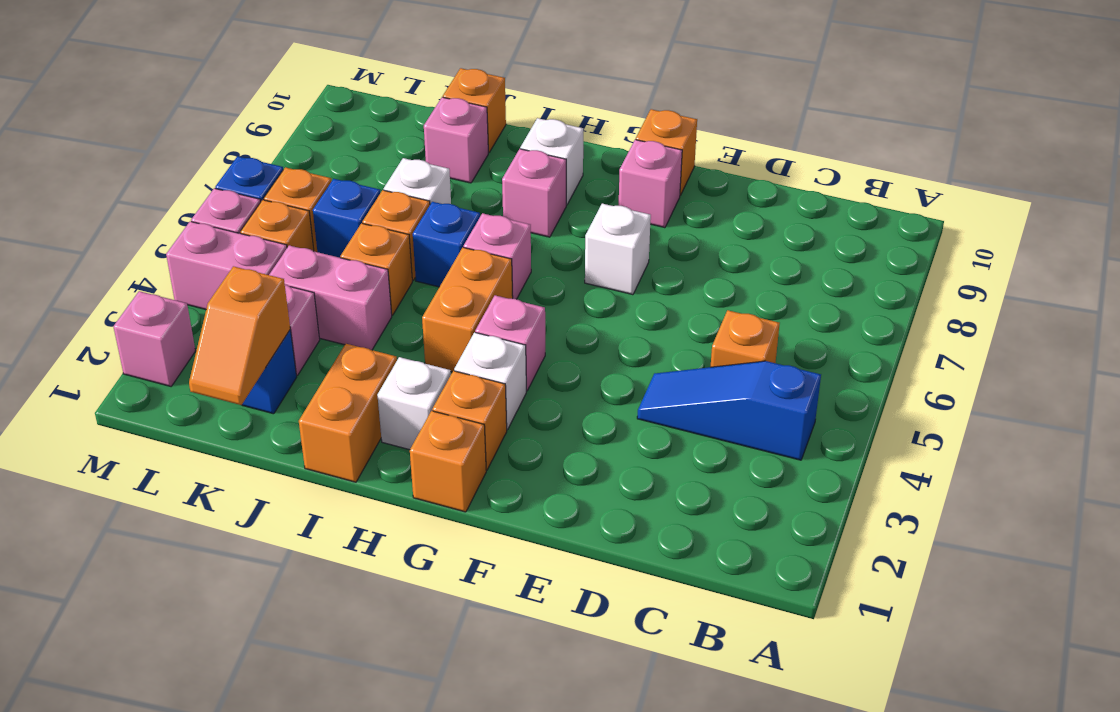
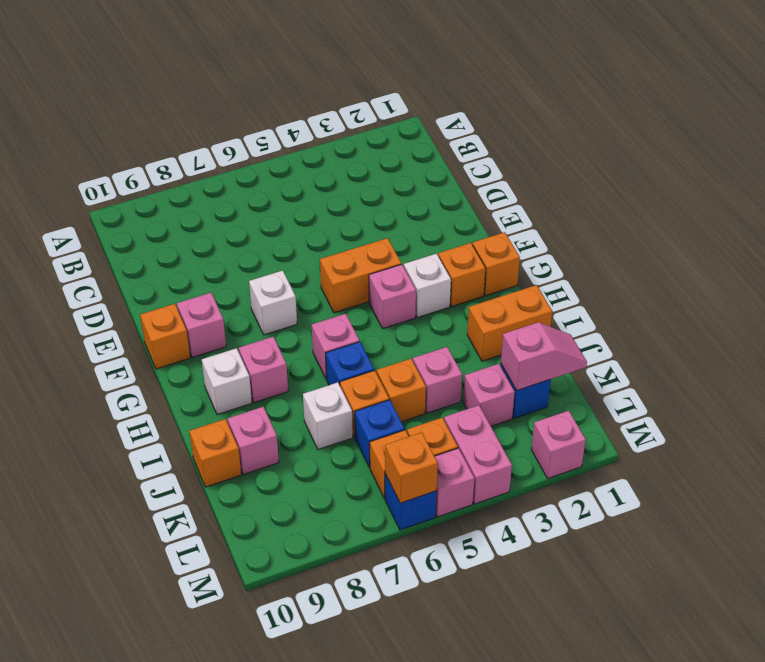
blue 1x3 slope [637,361,821,460] -> none
orange 1x1 brick [711,310,780,367] -> orange 1x1 brick moved to [385,432,438,503]
white 1x1 brick [377,357,451,450] -> none
orange 1x2 brick [422,247,513,372] -> orange 1x2 brick moved to [320,238,401,313]
pink 1x2 brick [269,245,392,350] -> pink 1x1 brick [413,347,462,413]
orange 1x2 slope [189,266,290,405] -> pink 1x2 slope [501,322,587,391]

